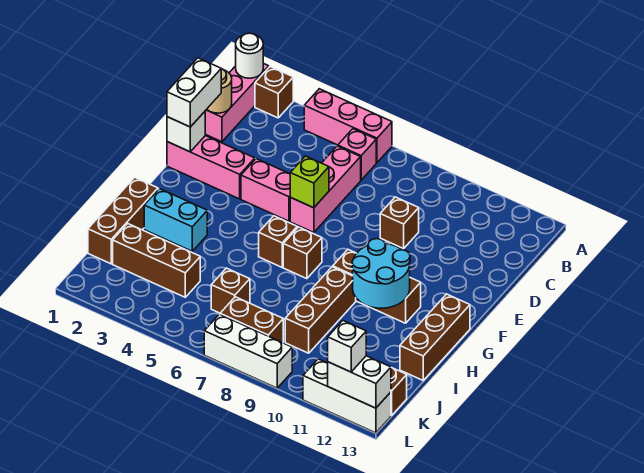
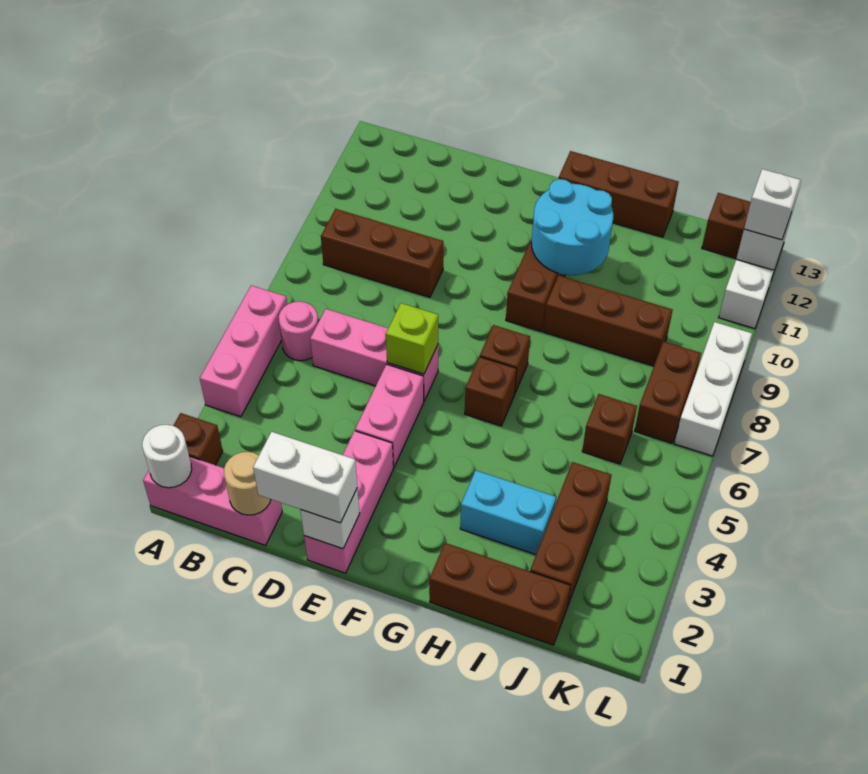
pink 1x1 brick [338,129,376,180] -> pink 1x1 round brick [279,301,318,361]
brown 1x1 brick [380,197,419,249] -> brown 1x3 brick [321,209,443,297]
cyan 1x2 brick [144,189,207,251] -> cyan 1x2 brick turned to [460,471,556,554]

